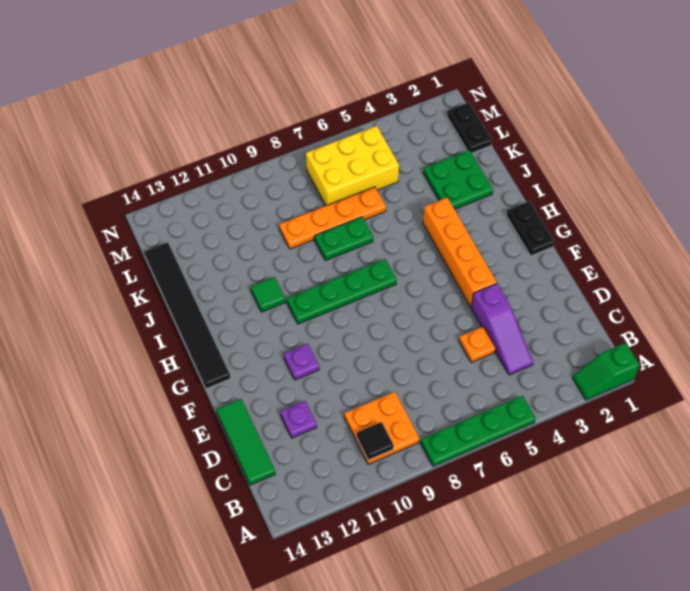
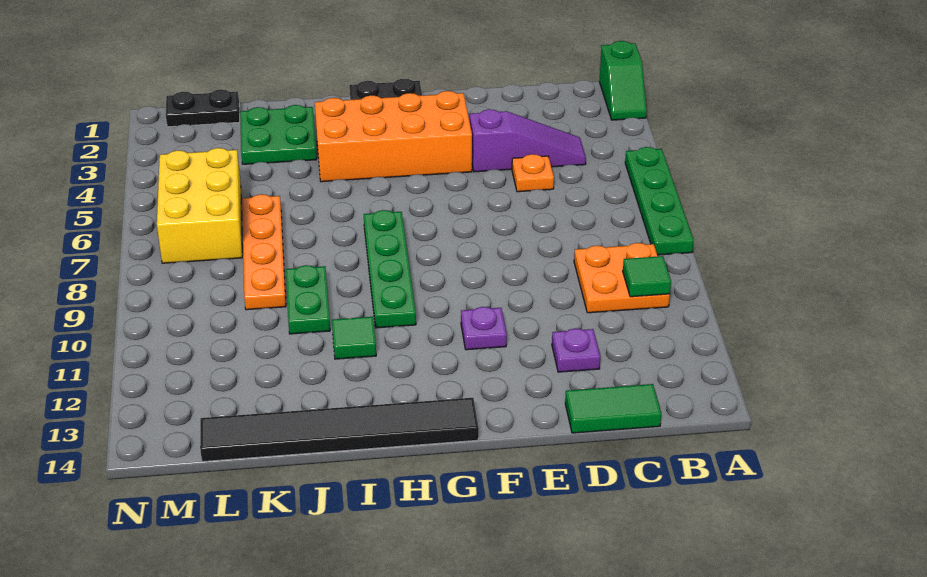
black 1x1 tile [357,422,394,460] -> green 1x1 tile [623,256,671,297]
green 1x3 tile [216,399,275,485] -> green 1x2 tile [565,384,661,433]
orange 1x4 brick [423,198,497,307] -> orange 2x4 brick [315,91,472,182]
green 1x2 plate [315,217,373,261] -> green 1x2 plate moved to [286,265,330,334]

